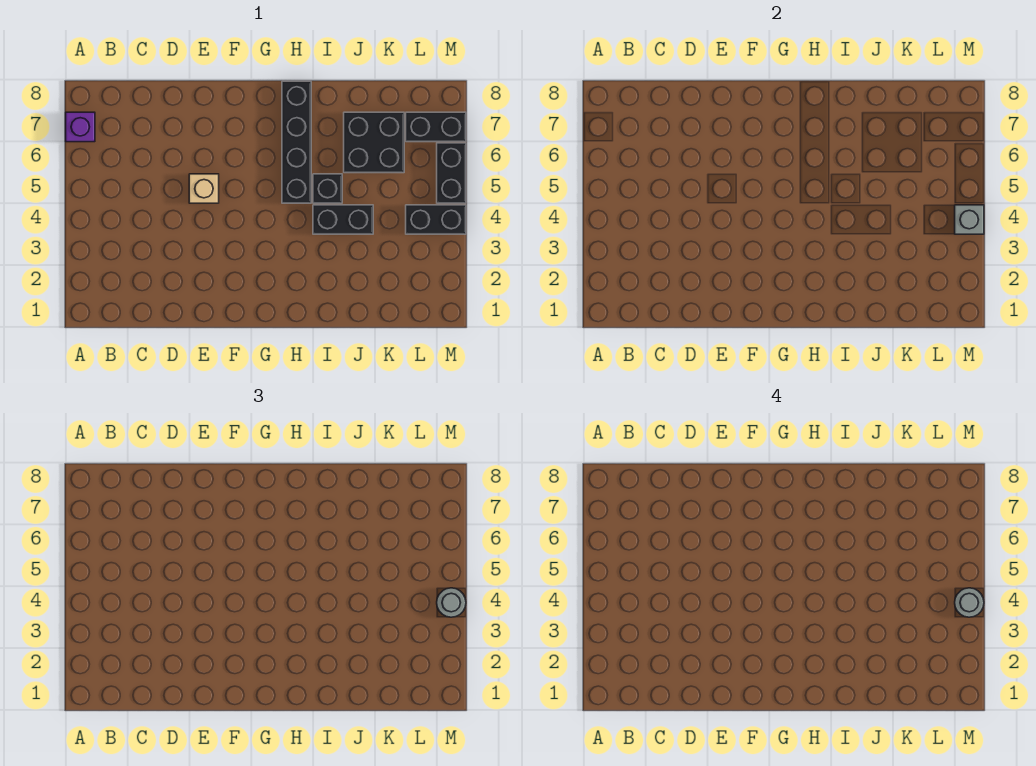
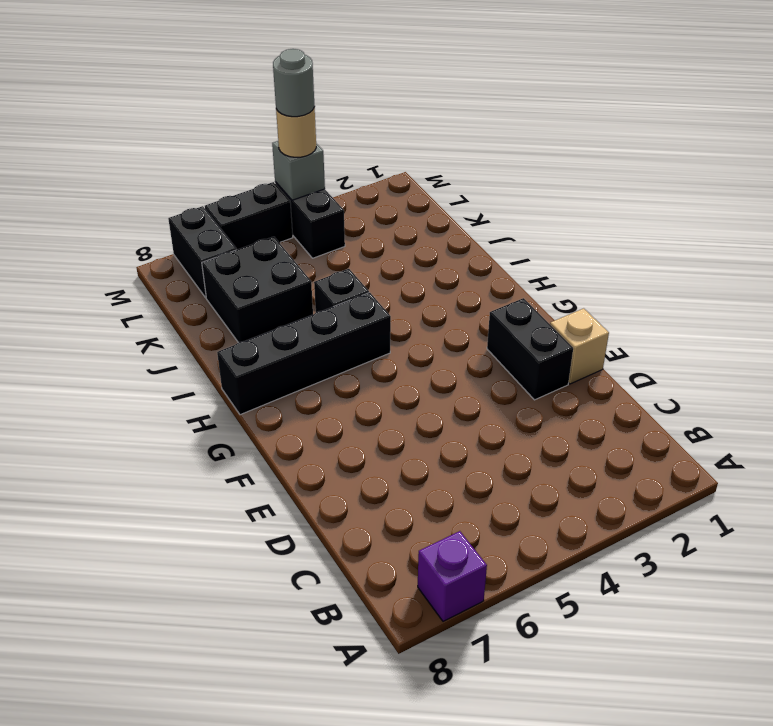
tan 1x1 brick [189,174,219,203] -> tan 1x1 brick moved to [550,308,609,384]
black 1x2 brick [313,205,373,234] -> black 1x2 brick moved to [487,298,573,400]
grey 1x1 round brick [437,588,466,617] -> tan 1x1 round brick [276,108,316,157]

